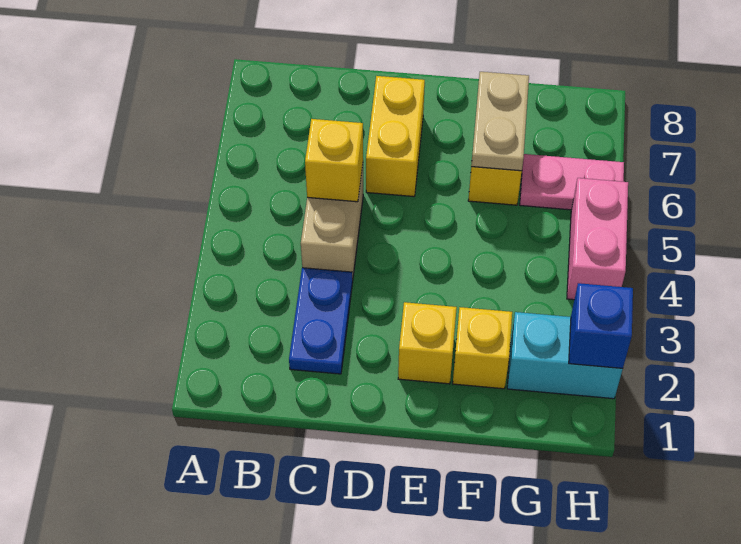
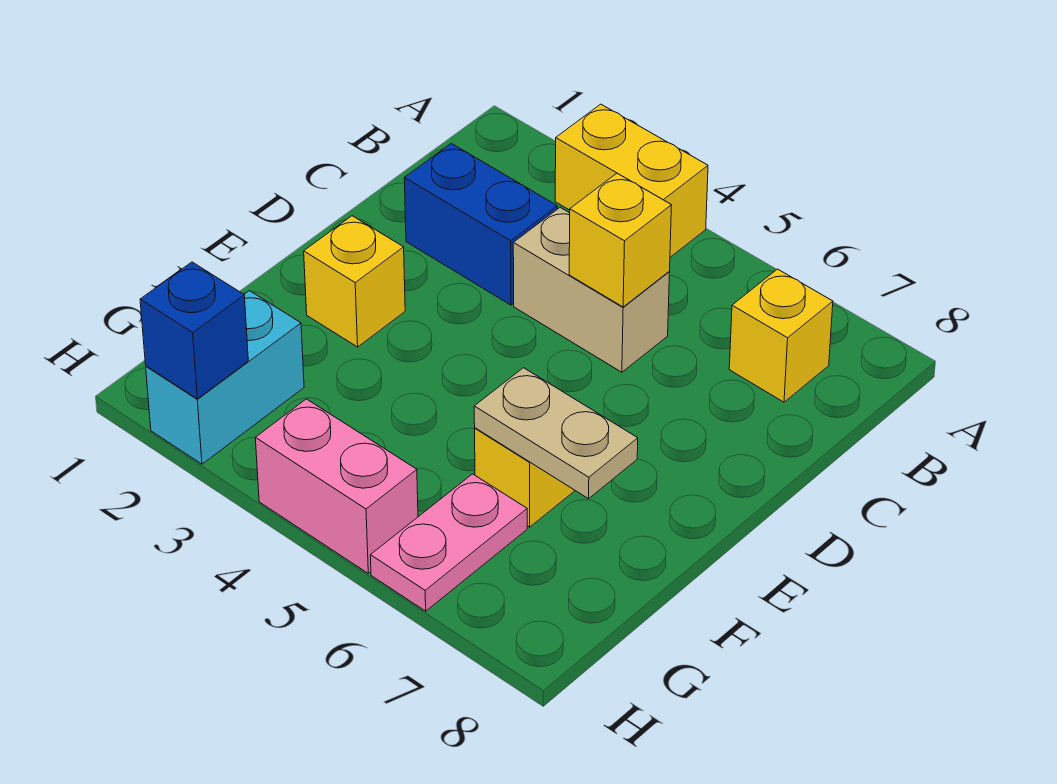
blue 1x2 plate [289,268,353,374] -> blue 1x2 brick [404,143,557,305]
yellow 1x2 brick [366,76,425,197] -> yellow 1x2 brick moved to [555,104,708,257]
yellow 1x1 brick [453,307,512,389] -> yellow 1x1 brick moved to [729,269,833,402]

